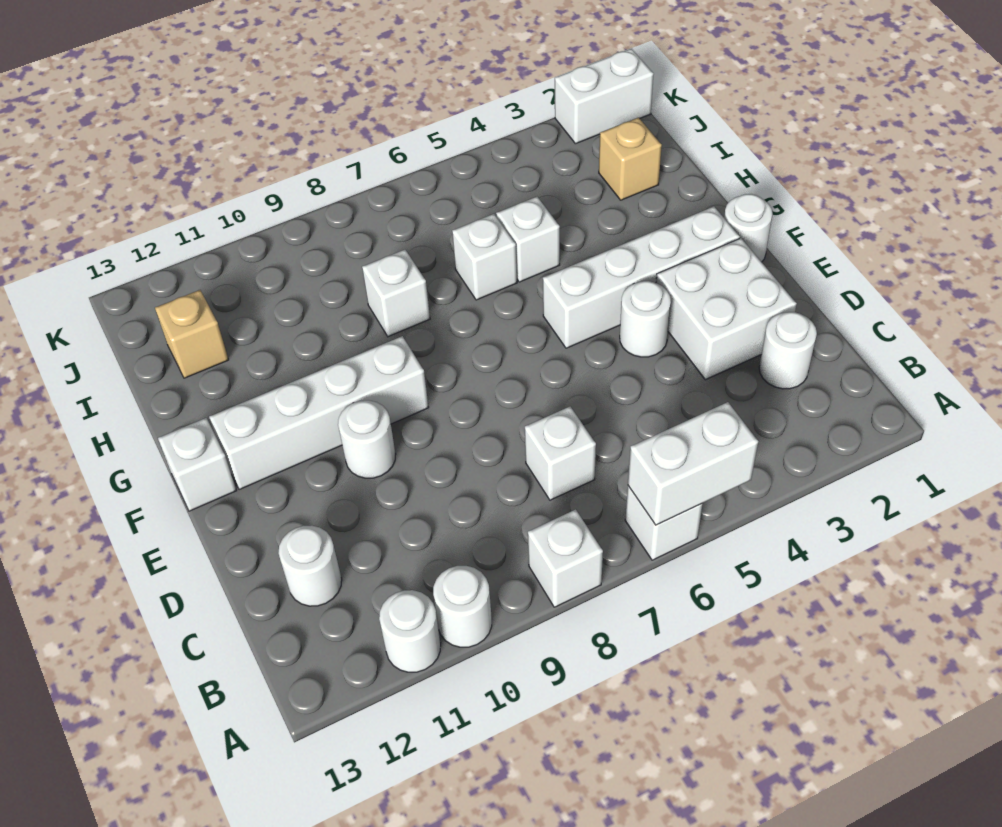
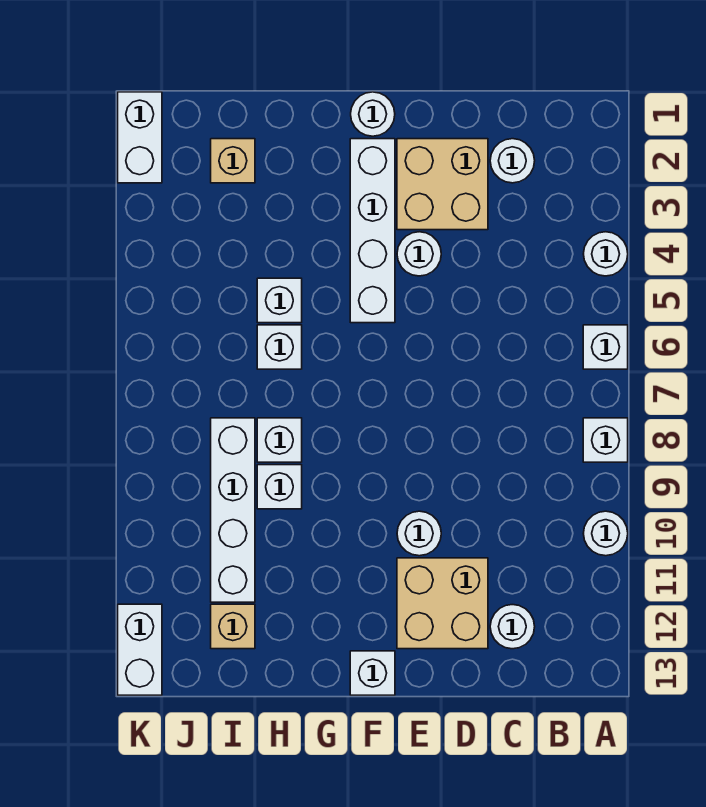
white 1x2 brick [628,402,758,525] -> white 1x2 brick moved to [118,604,162,695]
white 1x1 round brick [379,590,441,672] -> white 1x1 round brick moved to [584,232,628,276]
white 1x1 brick [525,407,596,500] -> white 1x1 brick moved to [257,465,302,509]
white 2x2 brick [656,238,797,380] -> tan 2x2 brick [397,139,488,230]
none -> tan 2x2 brick [397,558,488,649]
white 1x4 brick [209,336,429,490] -> white 1x4 brick moved to [211,418,255,602]

